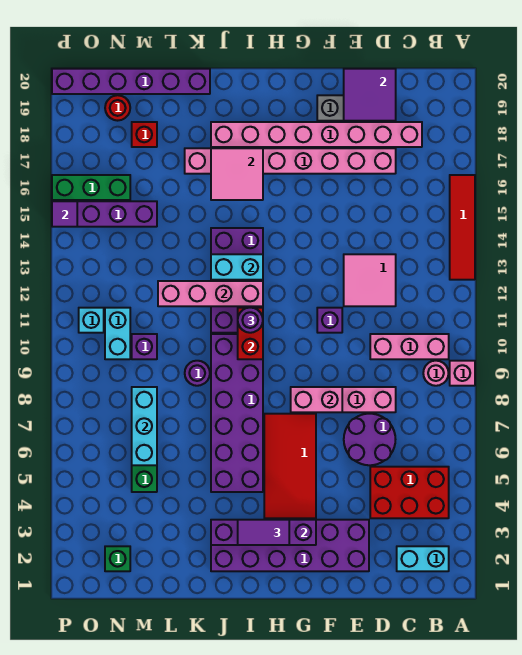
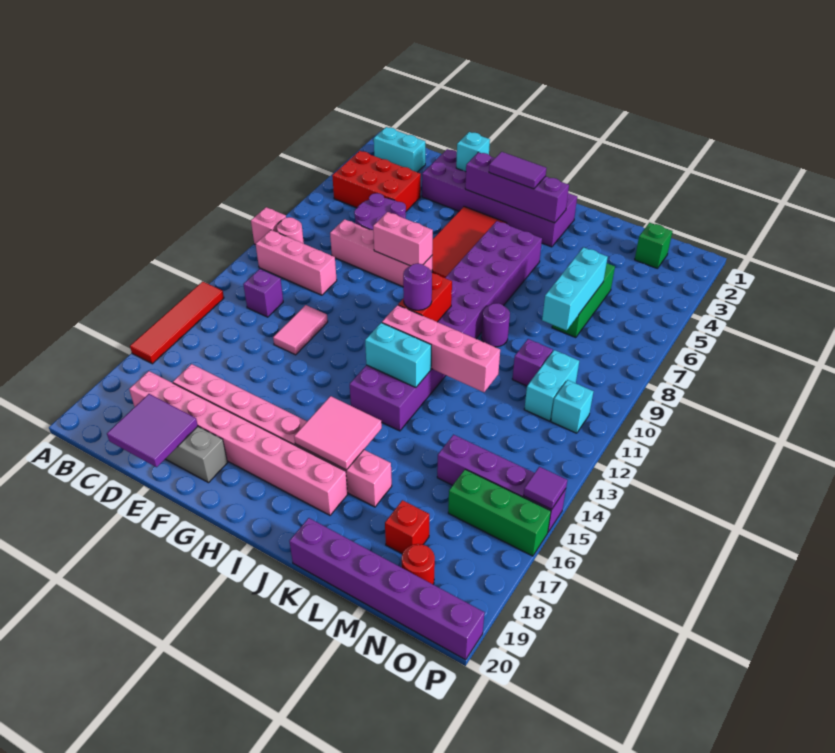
pink 2x2 tile [344,254,396,306] -> pink 1x2 tile [273,305,328,355]
none -> cyan 1x1 brick [456,132,490,172]
purple 1x1 brick [317,308,342,333] -> purple 1x1 brick moved to [243,269,283,317]

